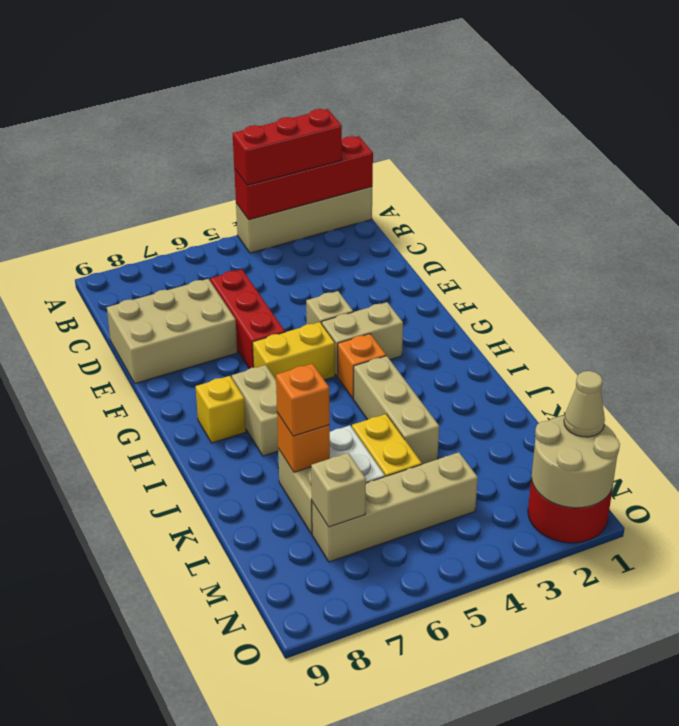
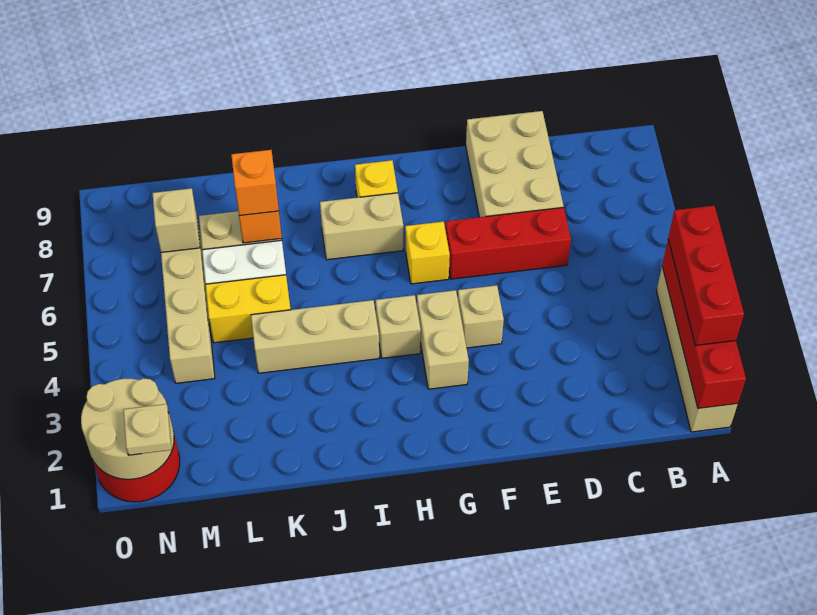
yellow 1x2 brick [253,322,335,380] -> yellow 1x1 brick [405,221,450,284]
orange 1x1 brick [338,334,386,399] -> tan 1x1 brick [376,295,421,358]
tan 1x1 cone [564,371,605,437] -> tan 1x1 plate [124,404,171,455]

